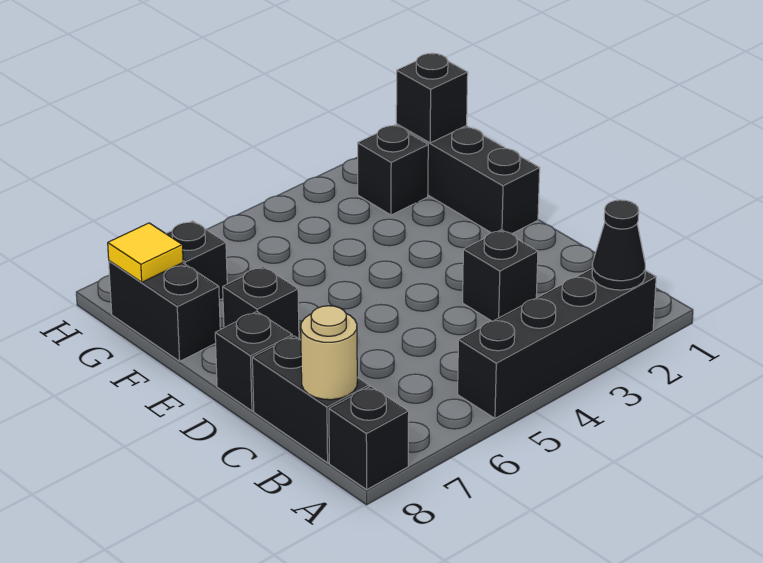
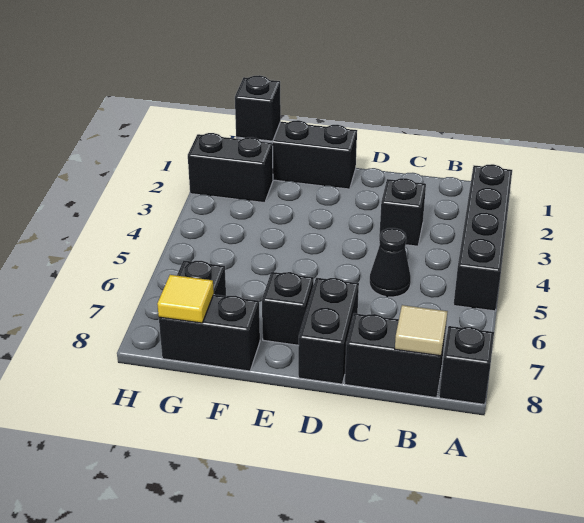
black 1x1 cone [592,200,645,290] -> black 1x1 cone moved to [370,228,411,297]
tan 1x1 round brick [301,306,357,400] -> tan 1x1 tile [395,305,448,356]
black 1x1 brick [215,312,292,411] -> black 1x2 brick [298,278,359,384]
black 1x1 brick [358,125,428,215] -> black 1x2 brick [188,133,273,203]

